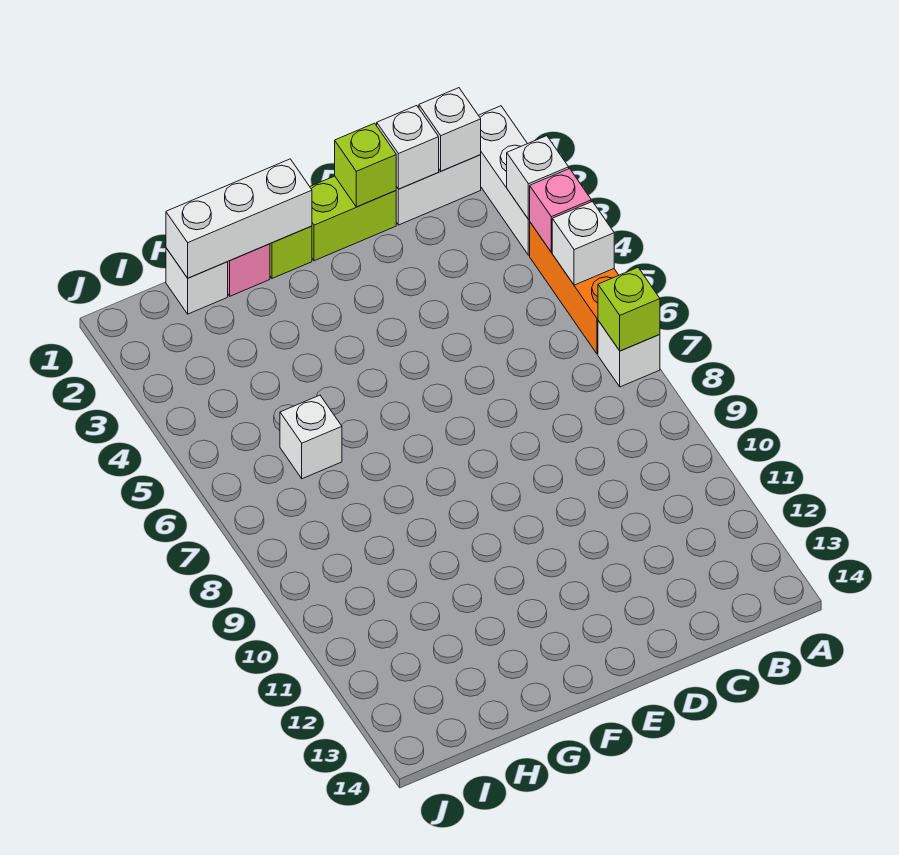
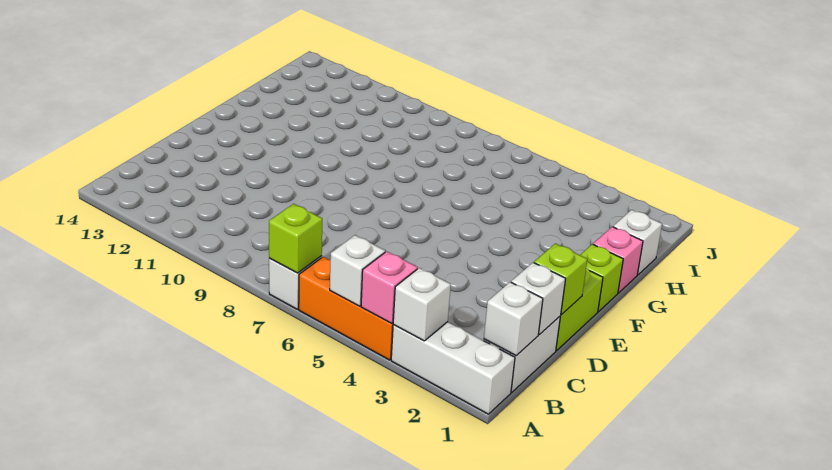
white 1x3 brick [166,159,312,278] -> none
white 1x1 brick [280,395,342,479] -> none

